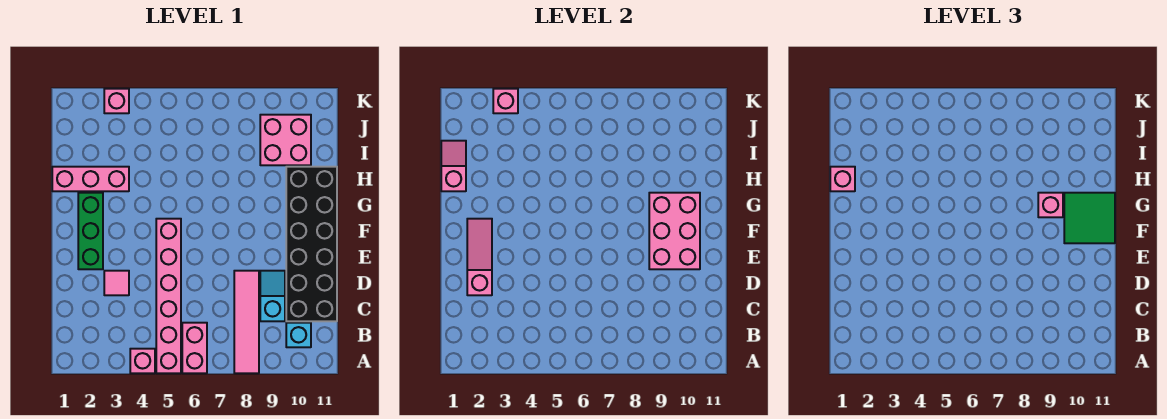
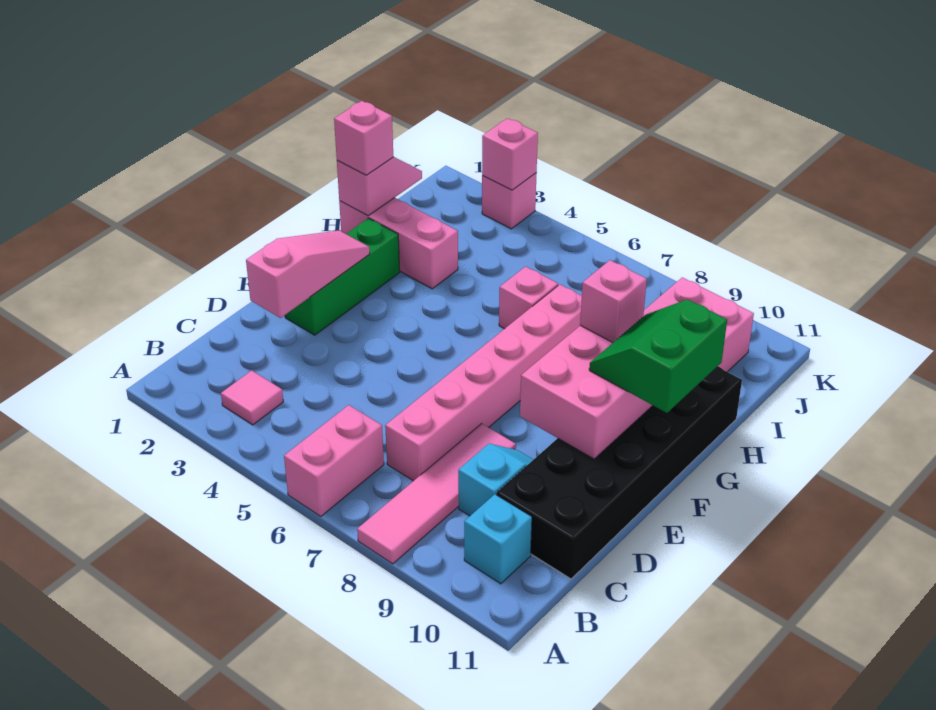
pink 1x1 brick [130,349,155,373] -> pink 1x1 brick moved to [499,266,558,329]
pink 1x6 brick [156,219,181,373] -> pink 1x6 brick moved to [385,284,582,481]
pink 1x1 tile [104,271,129,295] -> pink 1x1 tile moved to [221,370,283,425]
green 2x2 tile [1064,193,1115,243] -> green 2x2 slope [589,299,727,413]

